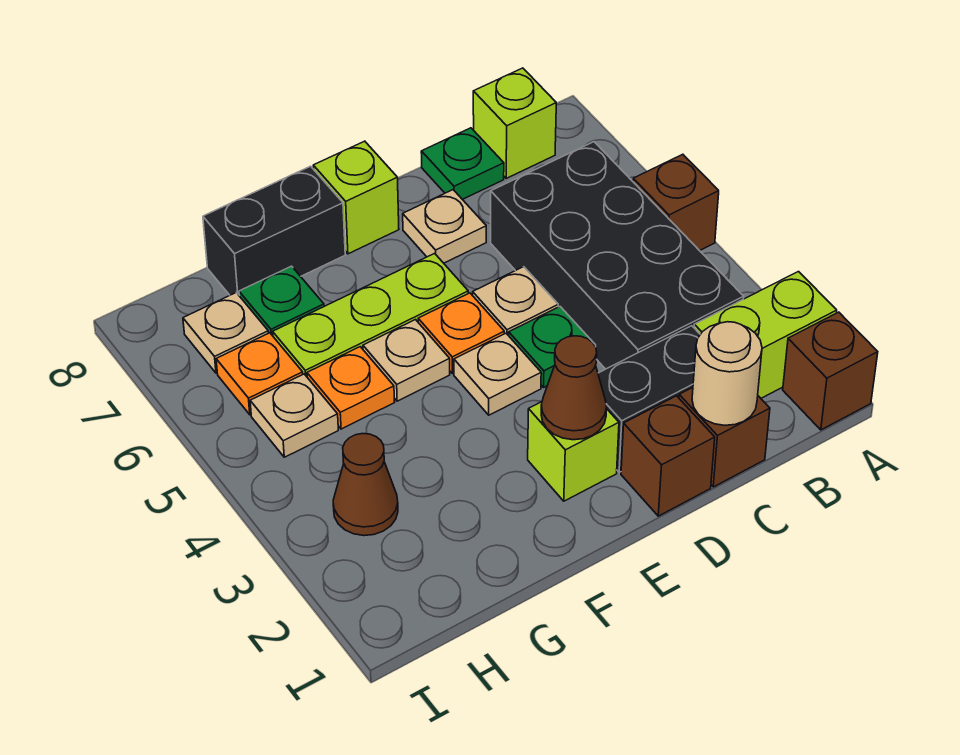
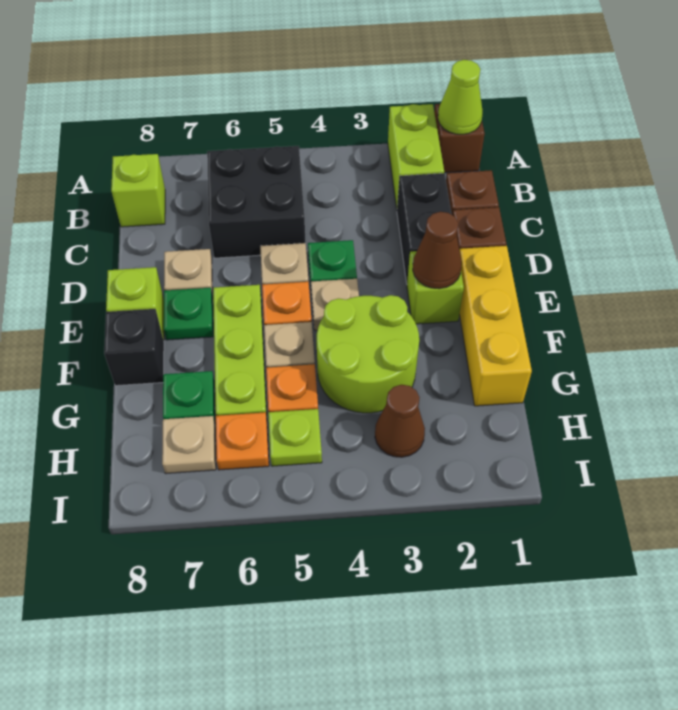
none -> lime 1x1 cone [438,60,482,134]
brown 1x1 brick [633,154,719,251] -> none
black 2x4 brick [491,142,744,369] -> black 2x2 brick [207,146,306,258]
tan 1x1 round brick [692,322,762,425] -> none
green 1x1 plate [421,128,504,199] -> green 1x1 plate moved to [164,288,213,340]
none -> yellow 1x3 brick [459,246,532,406]
none -> lime 2x2 round brick [317,295,419,413]
black 1x2 brick [203,166,345,295] -> black 1x1 brick [104,309,164,386]
tan 1x1 plate [250,374,338,457] -> lime 1x1 plate [268,409,322,466]

